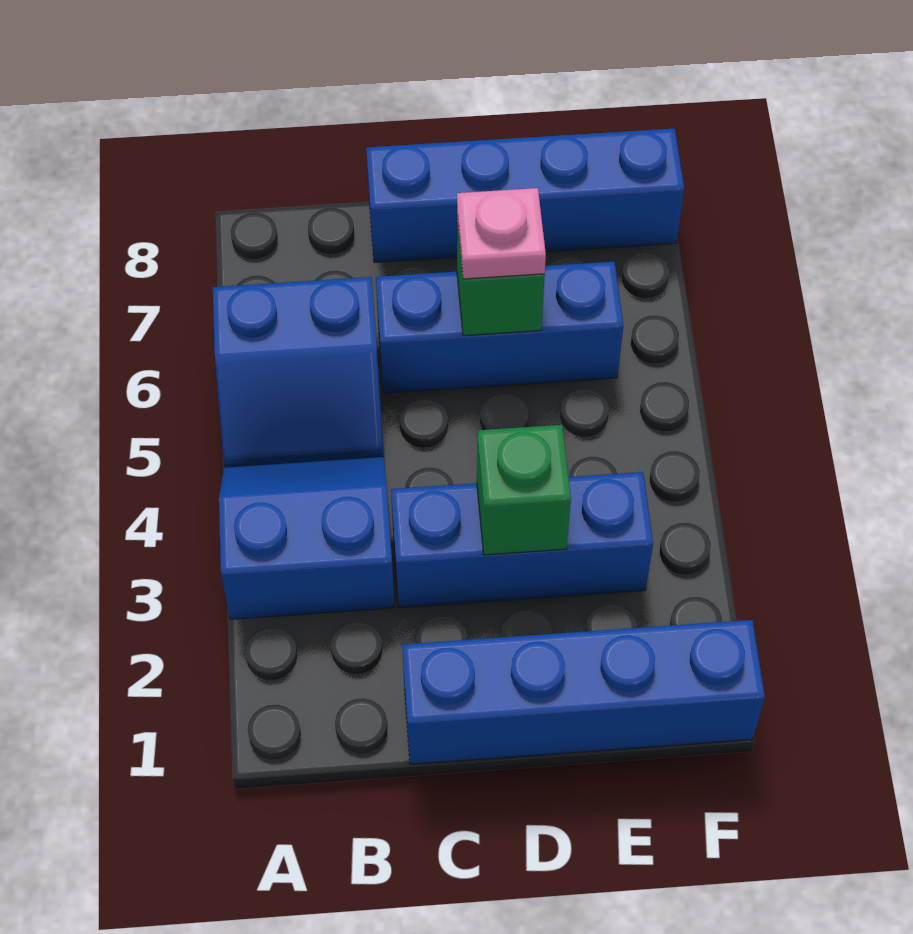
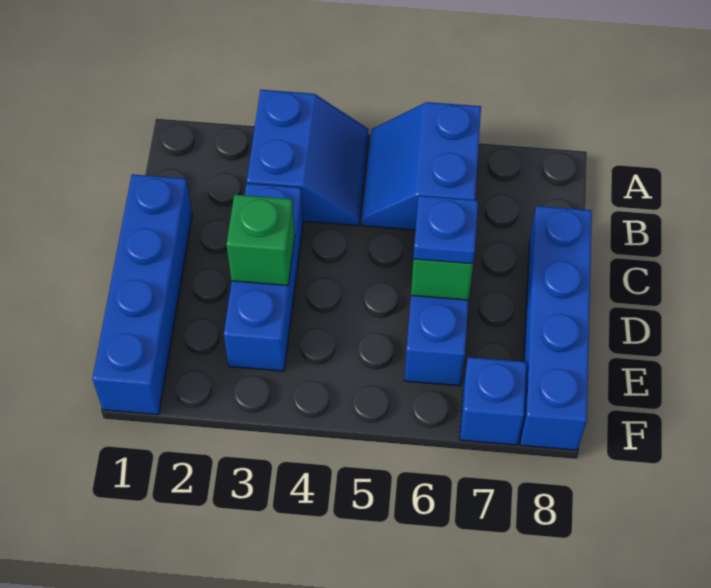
pink 1x1 plate [457,188,546,279] -> blue 1x1 plate [413,196,478,264]
none -> blue 1x1 brick [460,357,526,445]

